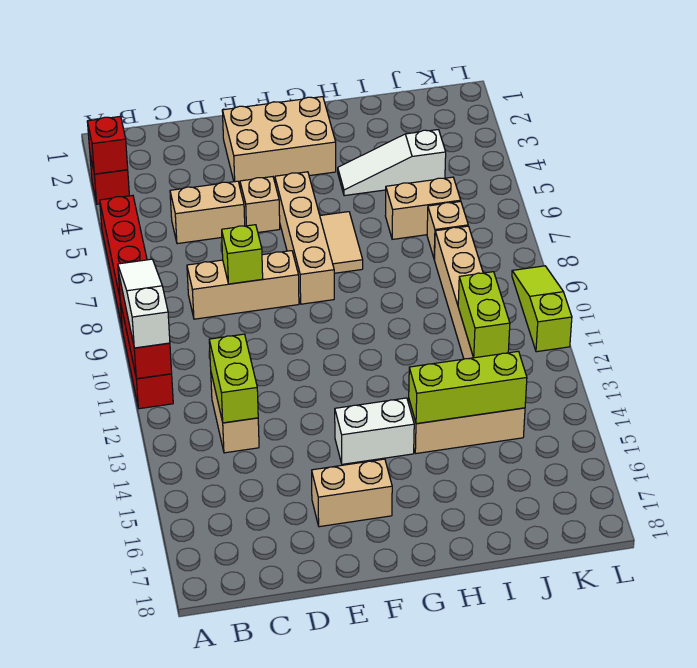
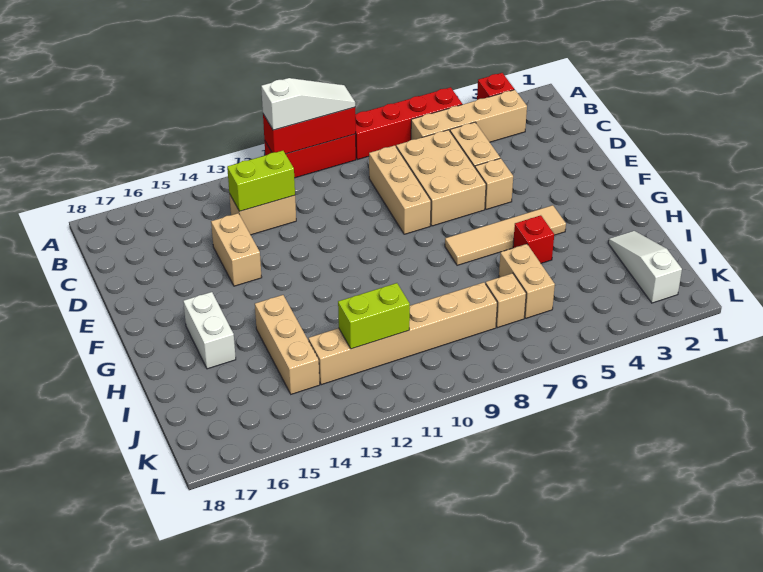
red 1x1 brick [87,116,128,174] -> red 1x1 brick moved to [513,215,554,263]
lime 1x1 brick [222,225,263,284] -> none
tan 2x3 brick [222,97,336,185] -> tan 2x3 brick moved to [396,130,486,226]
tan 1x2 brick [312,459,392,527] -> tan 1x2 brick moved to [211,213,262,286]
tan 1x4 brick [275,172,334,304] -> tan 1x4 brick moved to [411,90,527,142]
white 1x2 brick [335,398,414,464] -> white 1x2 brick moved to [183,292,236,369]
tan 1x2 tile [320,212,363,273] -> tan 1x4 tile [445,205,566,265]
white 1x3 slope [338,130,446,196] -> white 1x3 slope moved to [608,231,682,303]
lime 1x3 brick [409,351,527,424] -> none
lime 1x3 slope [512,266,572,352] -> none

